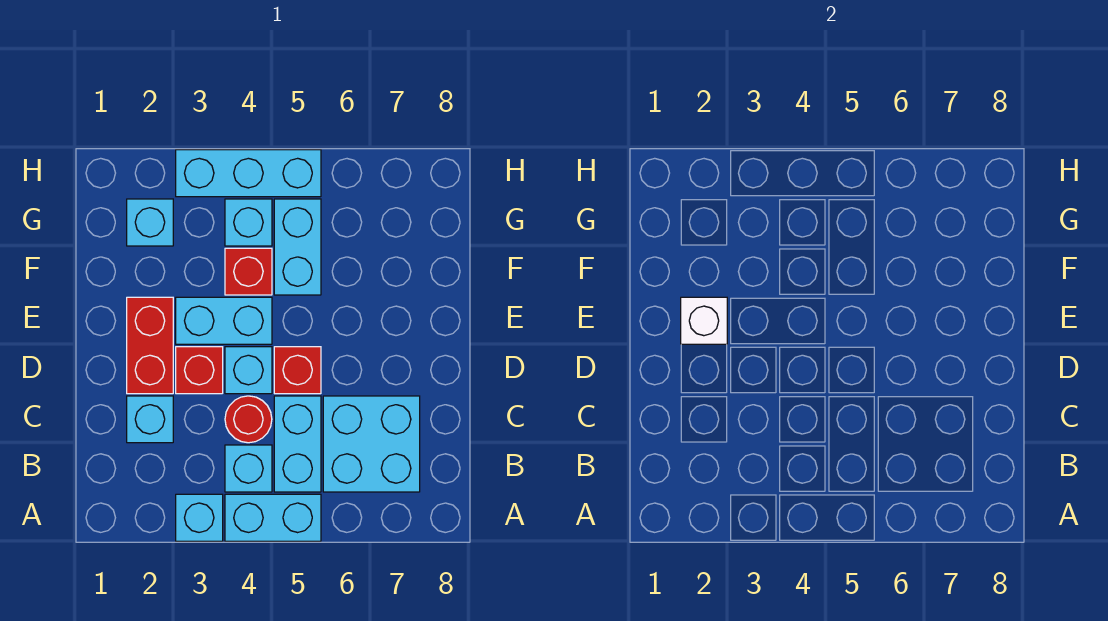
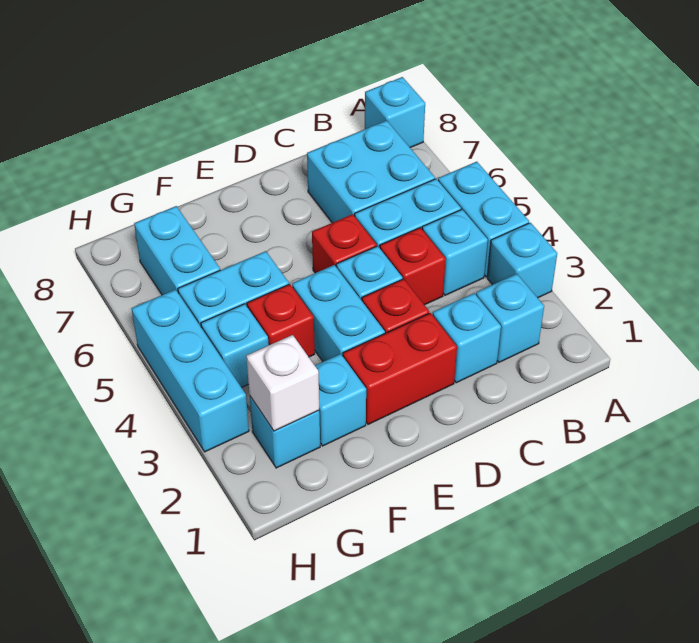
none -> cyan 1x1 brick [365,77,425,148]
none -> cyan 1x1 brick [476,274,544,362]
red 1x1 round brick [225,396,272,443] -> red 1x1 brick [380,228,446,305]
white 1x1 brick [681,297,727,344] -> white 1x1 brick moved to [246,335,319,431]
none -> cyan 1x1 brick [315,354,366,446]
none -> cyan 1x2 brick [134,206,220,295]

